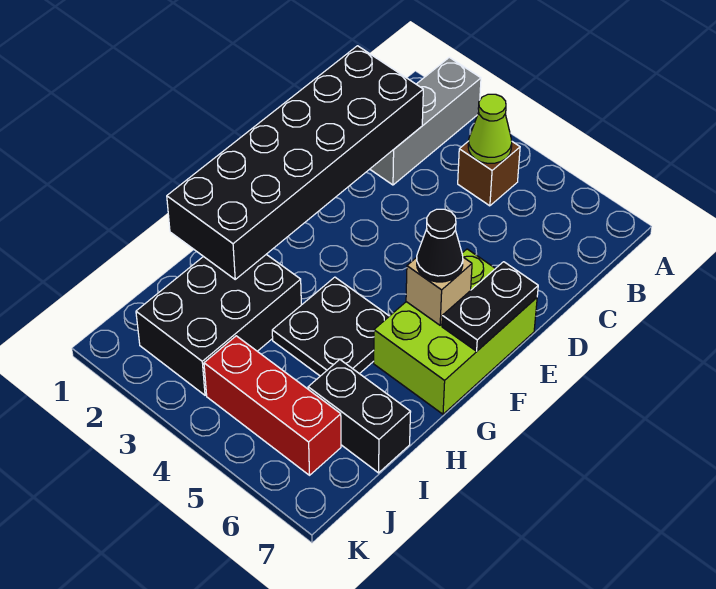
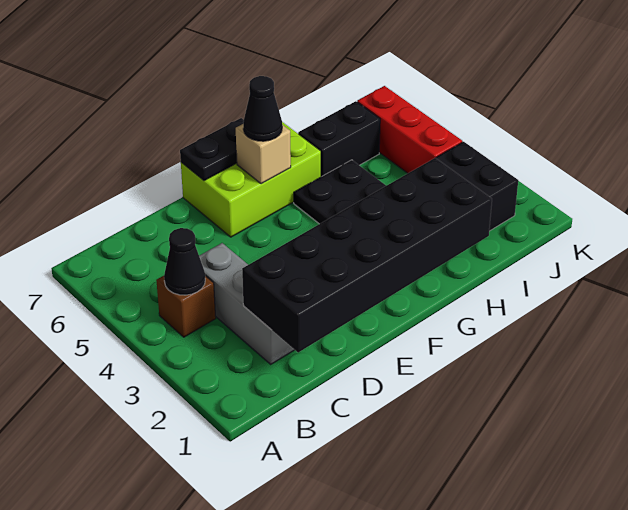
grey 1x3 brick [370,57,481,185] -> grey 1x3 brick turned to [199,243,294,364]
lime 1x1 cone [468,94,512,163] -> black 1x1 cone [164,228,205,295]
black 1x2 brick [308,360,410,473] -> black 1x2 brick turned to [298,101,380,177]

